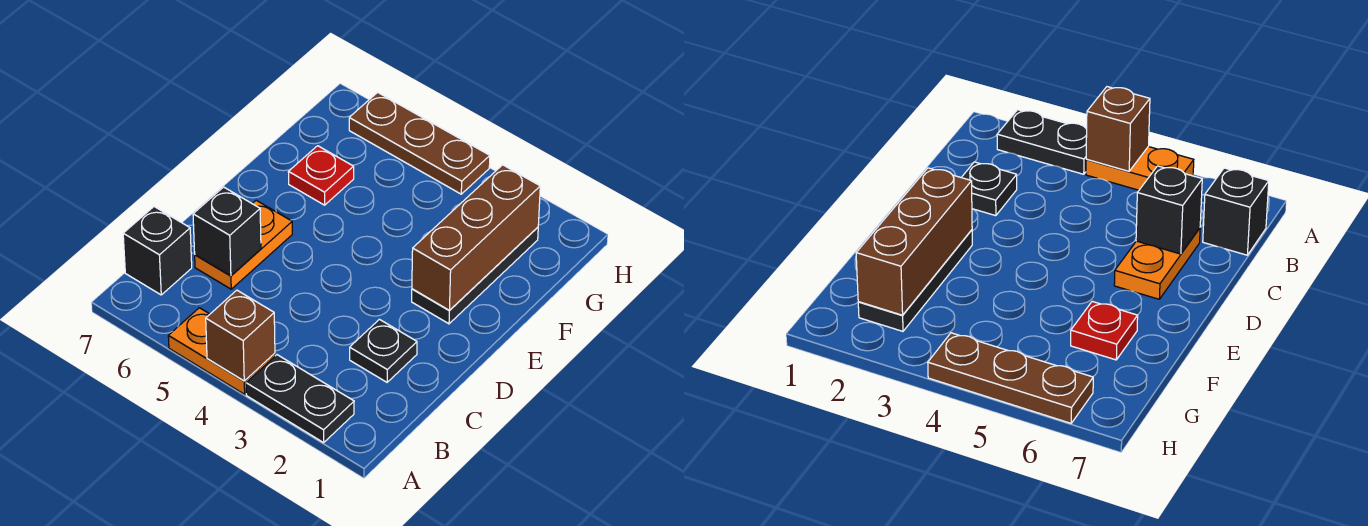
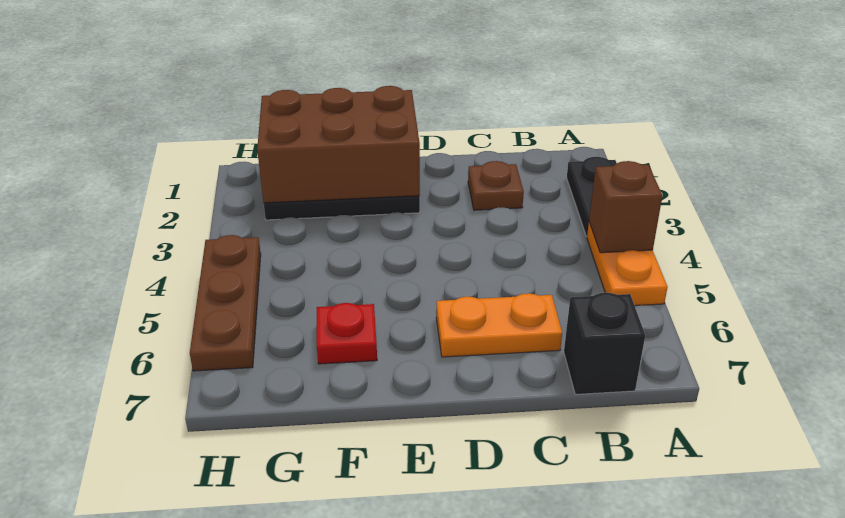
black 1x1 plate [350,319,417,382] -> brown 1x1 plate [468,161,524,210]
black 1x1 brick [193,187,261,276] -> none
brown 1x3 brick [412,165,540,311] -> brown 2x3 brick [257,86,420,203]

